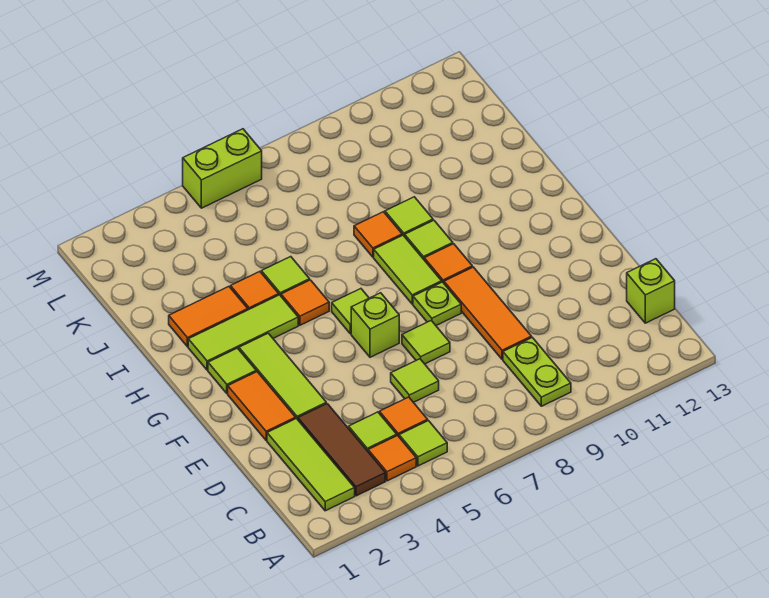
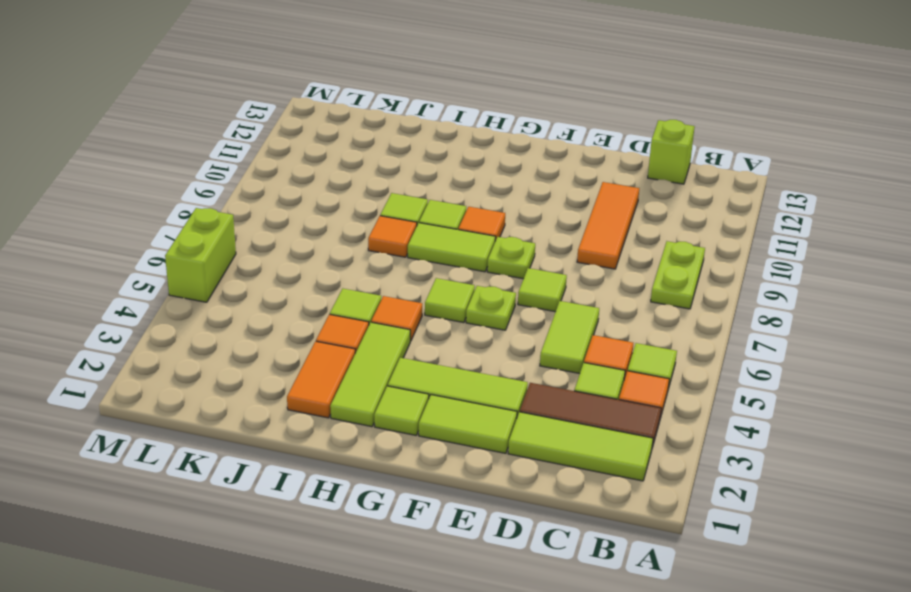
lime 1x2 plate [503,337,571,406] -> lime 1x2 plate turned to [651,241,705,309]
lime 1x1 tile [391,359,439,402] -> lime 1x2 tile [540,301,599,374]
orange 1x3 tile [444,267,532,359] -> orange 1x3 tile turned to [577,182,639,269]
orange 1x2 tile [228,372,296,440] -> lime 1x2 tile [419,395,517,453]
lime 1x1 brick [351,293,399,357] -> lime 1x1 plate [466,286,516,330]

